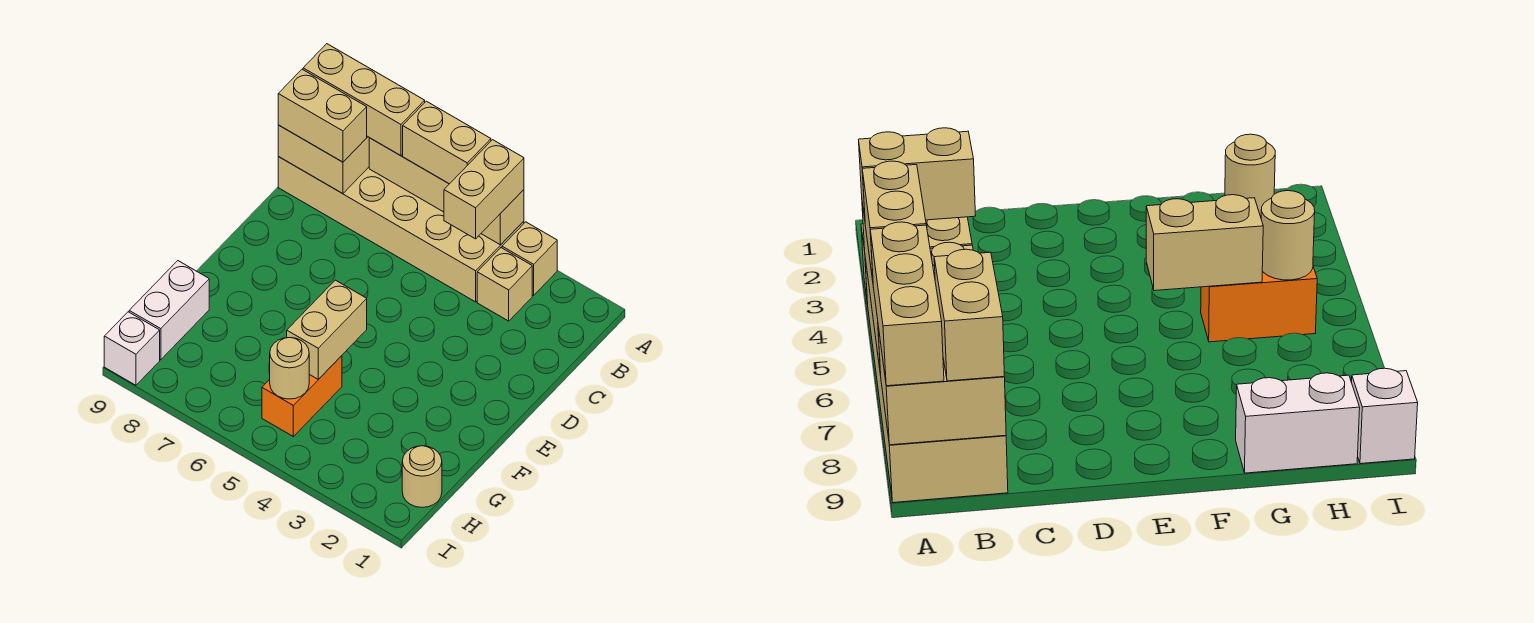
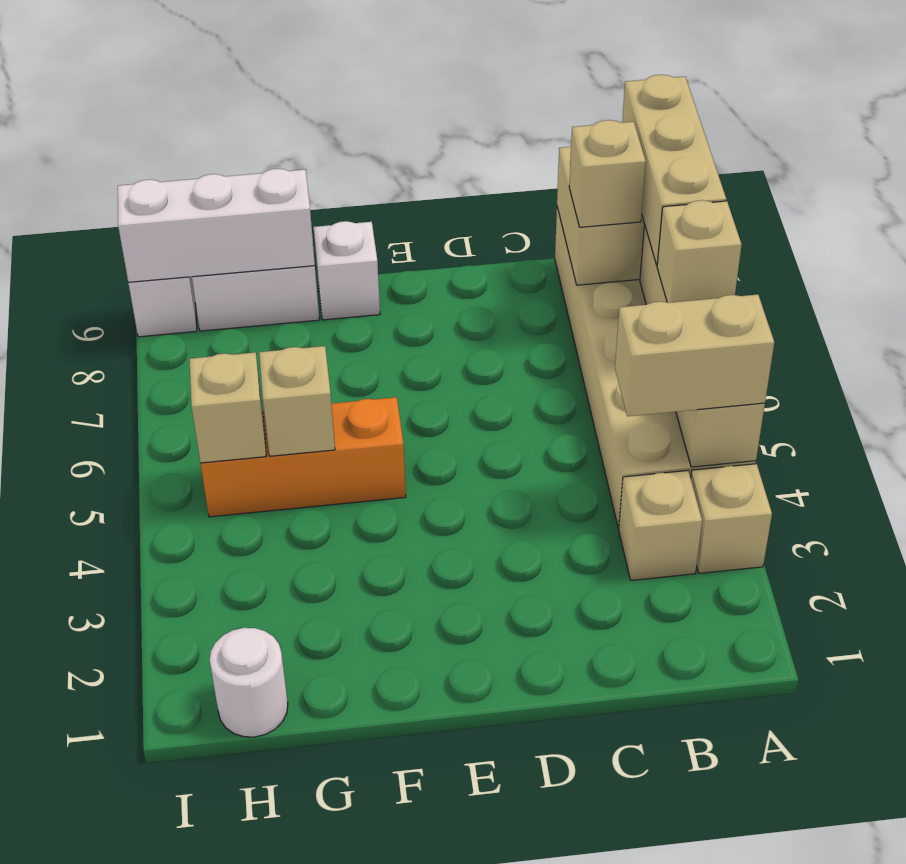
tan 1x2 brick [403,101,491,184] -> tan 1x1 brick [657,200,742,303]
tan 1x2 brick [278,69,367,162] -> tan 1x1 brick [569,120,646,227]
tan 1x2 brick [287,280,367,379] -> tan 1x1 brick [259,346,335,456]
none -> white 1x1 brick [314,221,380,320]
orange 1x2 brick [262,356,342,436] -> orange 1x3 brick [200,397,406,517]
none -> white 1x3 brick [118,169,315,282]
tan 1x1 round brick [402,446,442,507] -> white 1x1 round brick [210,628,288,737]
tan 1x1 round brick [270,338,309,399] -> tan 1x1 brick [189,352,266,463]

